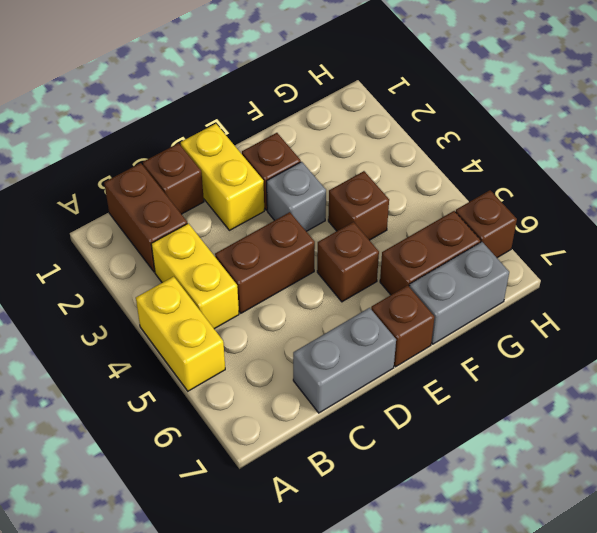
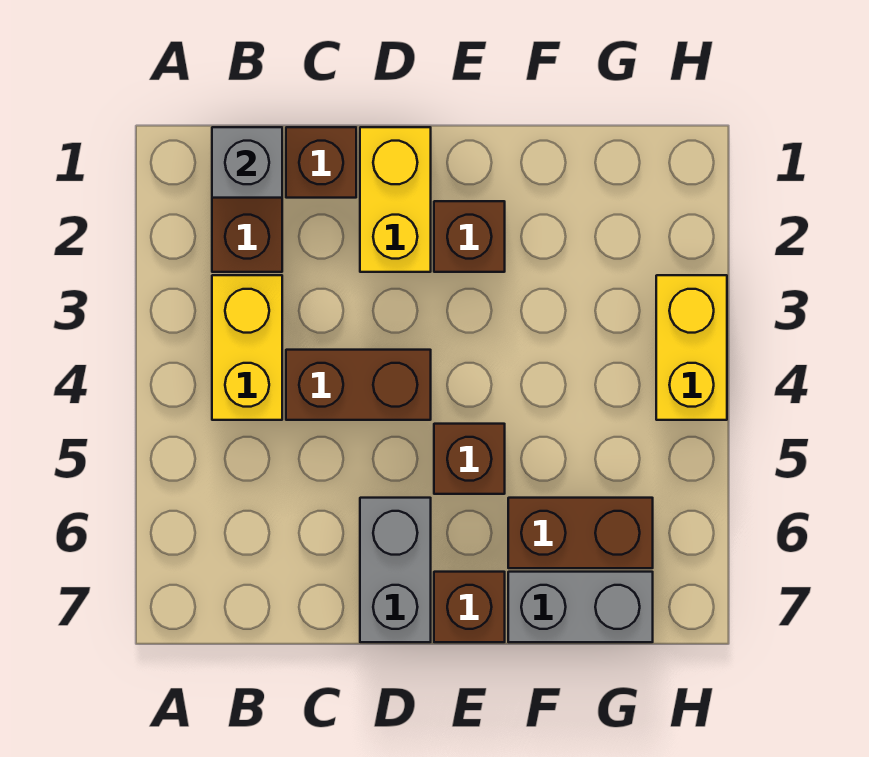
yellow 1x2 brick [136,277,225,391] -> yellow 1x2 brick moved to [656,275,727,420]
grey 1x2 brick [293,308,396,413] -> grey 1x2 brick turned to [360,498,431,642]
grey 1x1 brick [267,162,326,231] -> grey 1x1 brick moved to [212,127,282,198]
brown 1x1 brick [328,171,389,240] -> none
brown 1x1 brick [456,190,517,258] -> none

